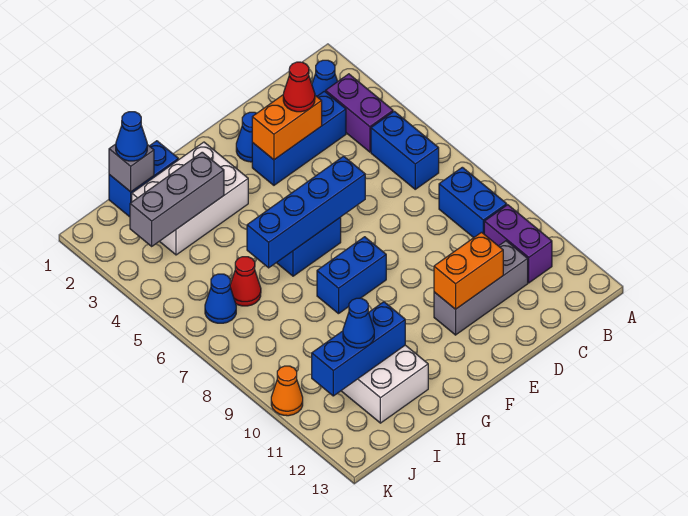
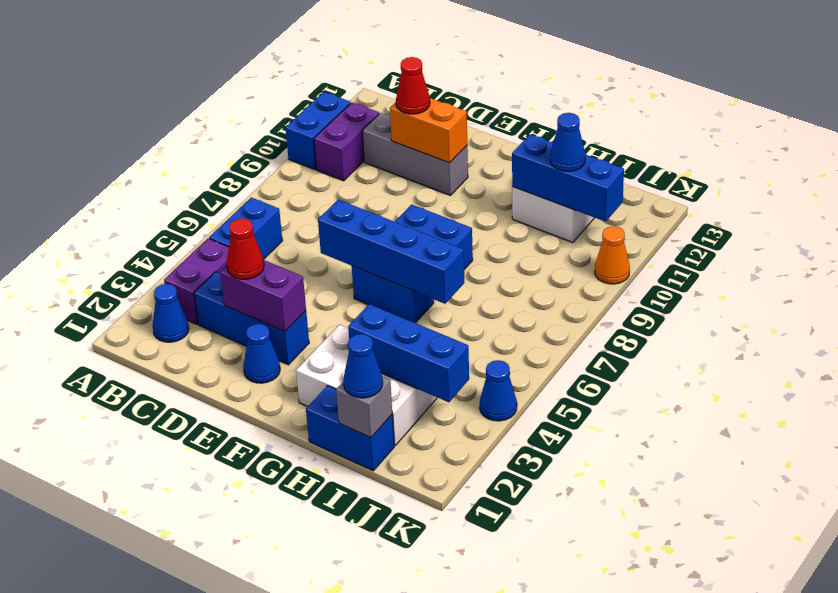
blue 1x2 brick [439,167,507,238] -> blue 1x2 brick moved to [285,92,351,170]
orange 1x2 brick [252,95,322,160] -> purple 1x2 brick [220,260,306,332]
grey 1x3 brick [130,152,224,246] -> blue 1x3 brick [348,304,469,402]
red 1x1 cone [230,257,261,306] -> red 1x1 cone moved to [396,57,430,114]
blue 1x1 cone [205,274,236,323] -> blue 1x1 cone moved to [480,360,517,421]

